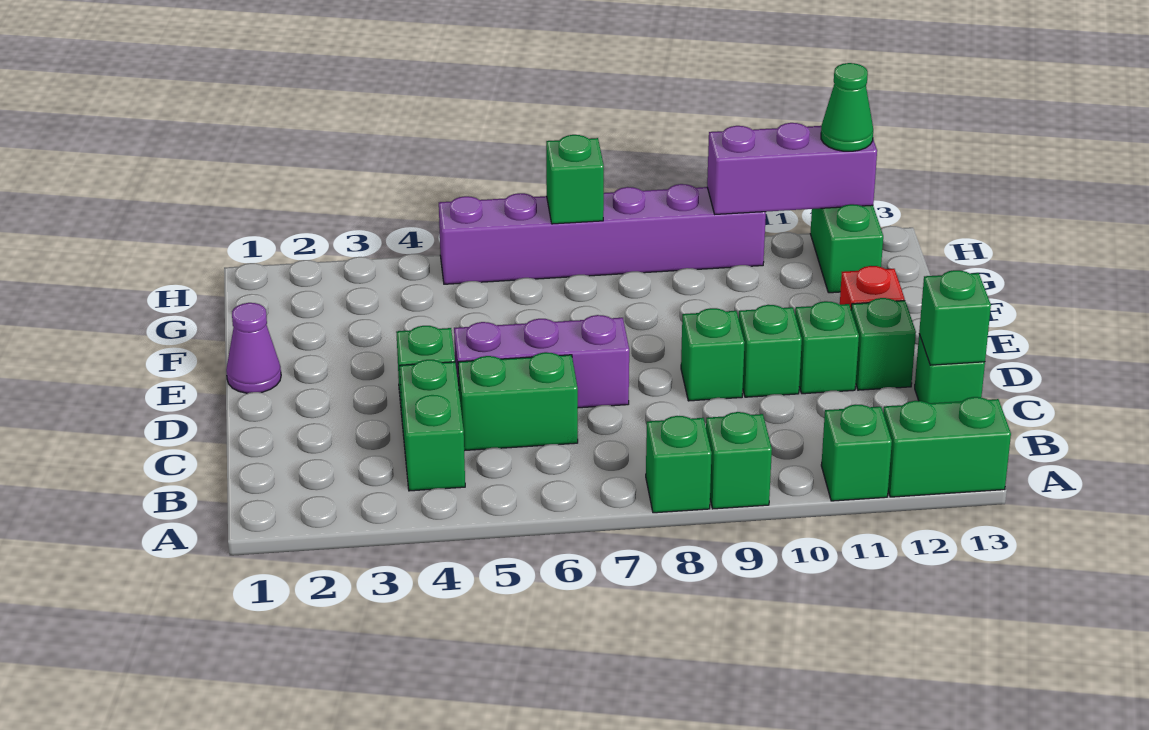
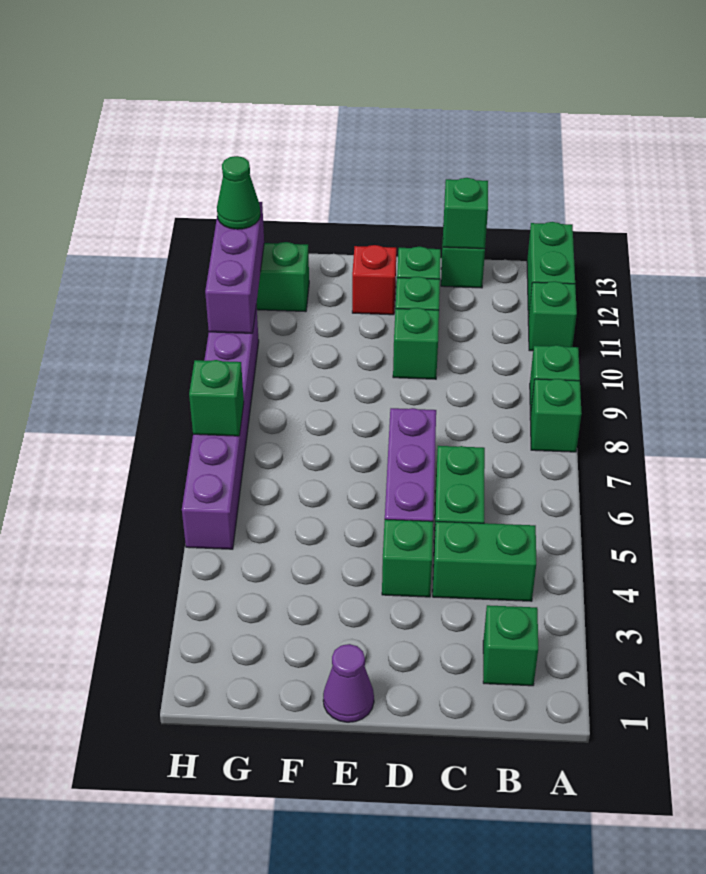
green 1x1 brick [681,308,745,401] -> green 1x1 brick moved to [483,605,538,686]

